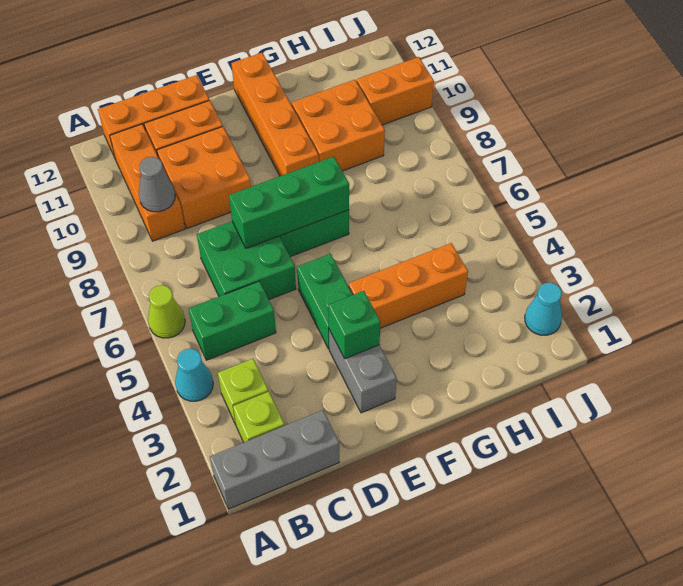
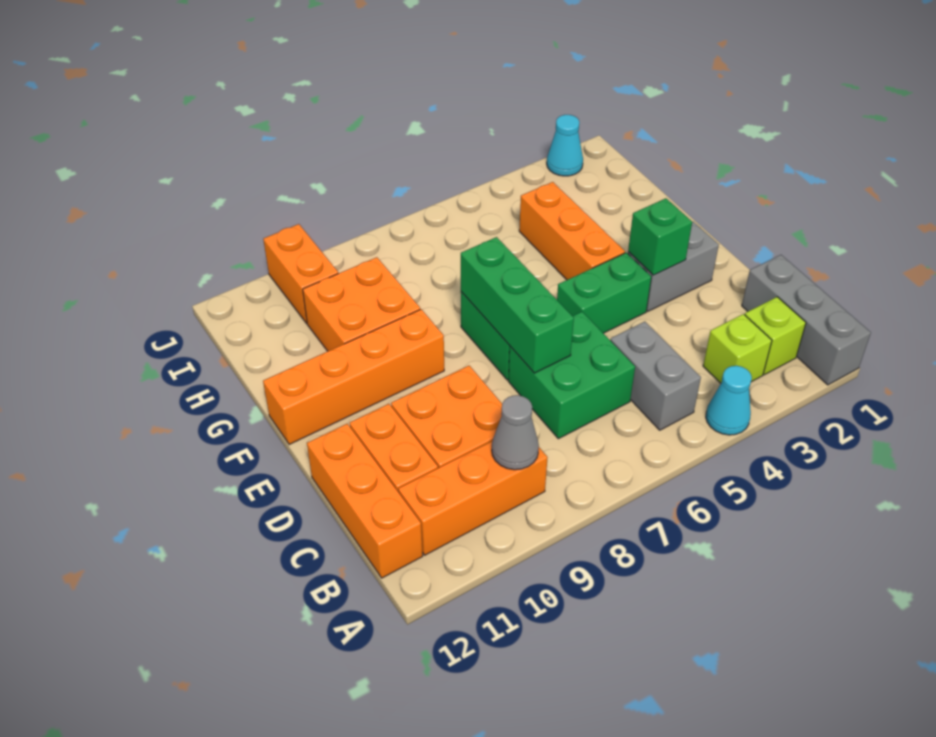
lime 1x1 cone [148,285,185,338] -> none
green 1x2 brick [189,281,276,360] -> grey 1x2 brick [610,322,701,430]

